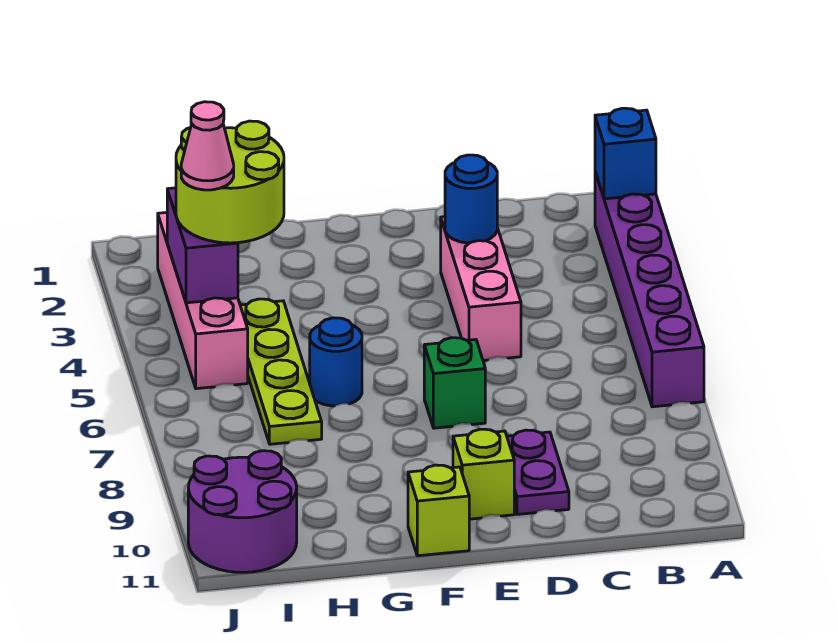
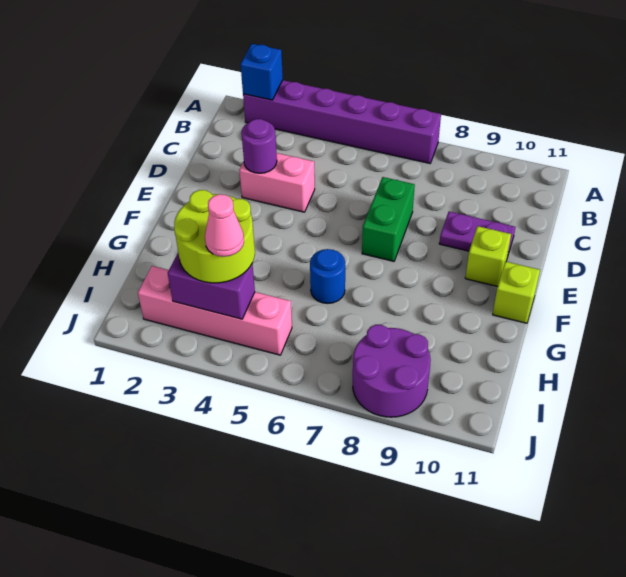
pink 1x3 brick [441,217,521,360] -> pink 1x2 brick [239,153,315,212]
blue 1x1 round brick [445,155,497,243] -> purple 1x1 round brick [241,119,277,173]
green 1x1 brick [424,338,485,428] -> green 1x2 brick [362,177,415,261]
lime 1x4 plate [240,299,322,444] -> none
purple 2x2 round brick [188,451,297,572] -> purple 2x2 round brick moved to [353,325,431,417]

